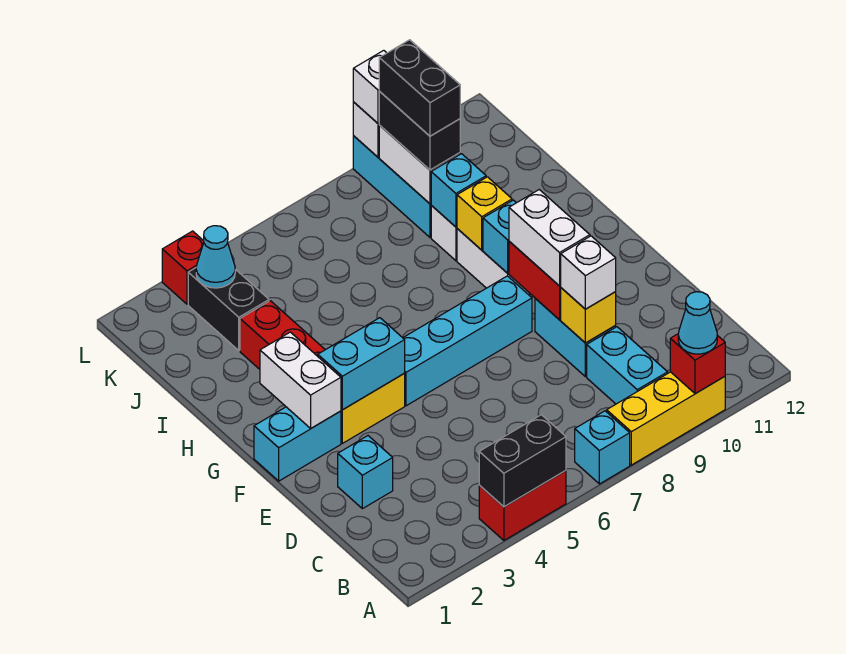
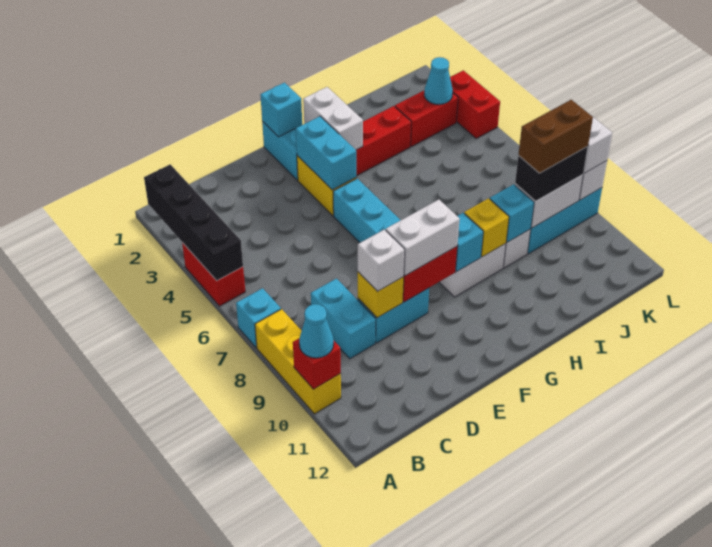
black 1x2 brick [479,415,566,507] -> black 1x4 brick [144,164,243,281]
cyan 1x2 brick [587,327,668,404] -> cyan 1x2 brick turned to [311,279,376,359]
cyan 1x1 brick [338,436,393,509] -> cyan 1x1 brick moved to [260,83,302,137]
white 1x2 brick [260,332,341,428] -> white 1x2 brick turned to [303,87,363,150]
black 1x2 brick [188,268,269,351] -> red 1x2 brick [395,91,458,147]
black 1x2 brick [379,40,460,136] -> brown 1x2 brick [518,100,593,173]
red 1x1 brick [162,231,204,304] -> red 1x2 brick [450,70,500,139]

